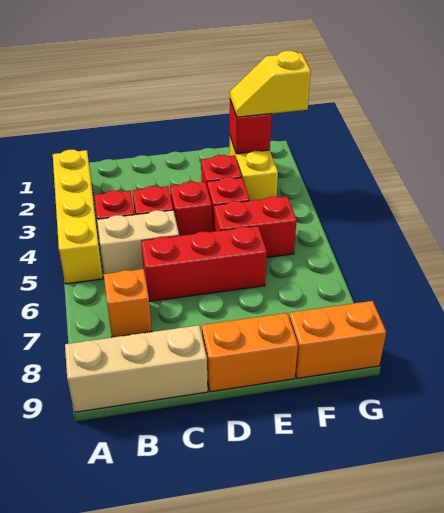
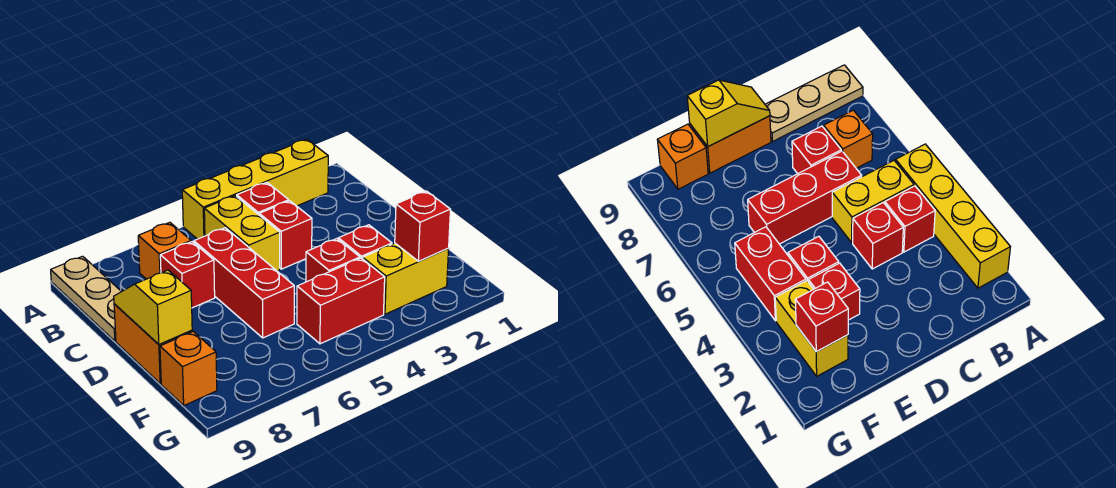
tan 1x3 brick [65,325,208,412] -> tan 1x3 plate [51,256,121,341]
tan 1x2 brick [97,210,179,274] -> yellow 1x2 brick [204,196,280,271]
red 1x1 brick [170,182,212,236] -> red 1x1 brick moved to [160,242,215,308]
red 1x2 brick [214,196,297,257] -> red 1x2 brick turned to [297,258,385,344]
yellow 1x2 slope [230,51,311,117] -> yellow 1x2 slope moved to [114,270,192,344]
orange 1x2 brick [289,301,386,379] -> orange 1x1 brick [160,332,217,405]

